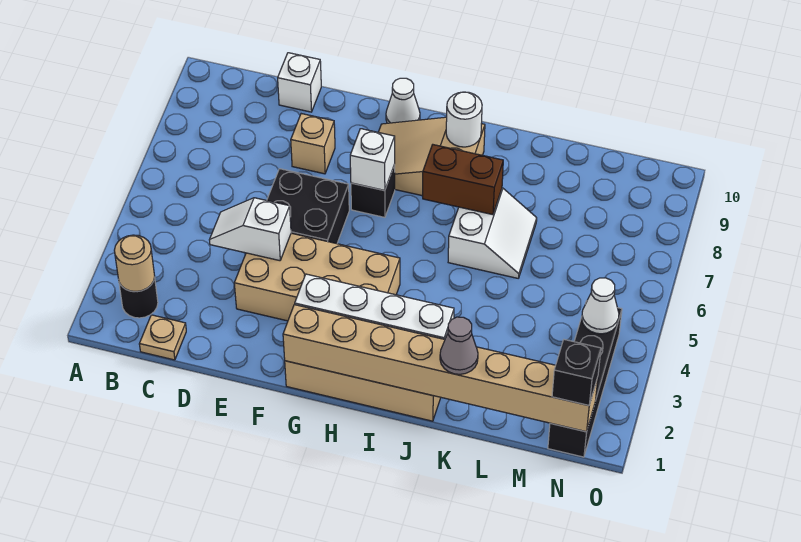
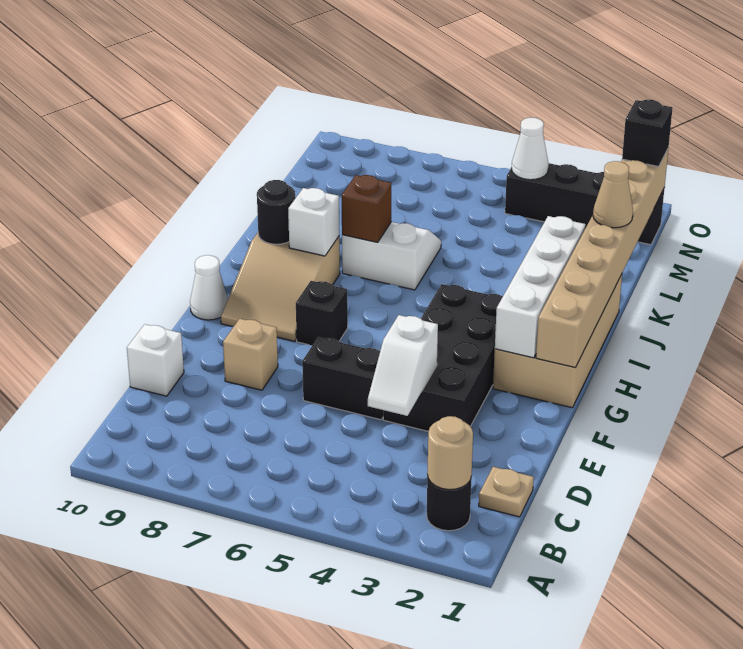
tan 2x4 brick [234,233,400,321] -> black 2x4 brick [383,284,503,431]
black 2x2 brick [267,169,349,244] -> black 1x2 brick [302,337,383,420]
white 1x1 brick [350,129,395,190] -> white 1x1 brick moved to [288,188,339,256]
brown 1x2 brick [423,145,503,215] -> brown 1x1 brick [342,175,391,242]
white 1x1 round brick [446,92,482,147] -> black 1x1 round brick [257,180,295,244]
grey 1x1 cone [440,317,478,374] -> tan 1x1 cone [593,161,633,228]

